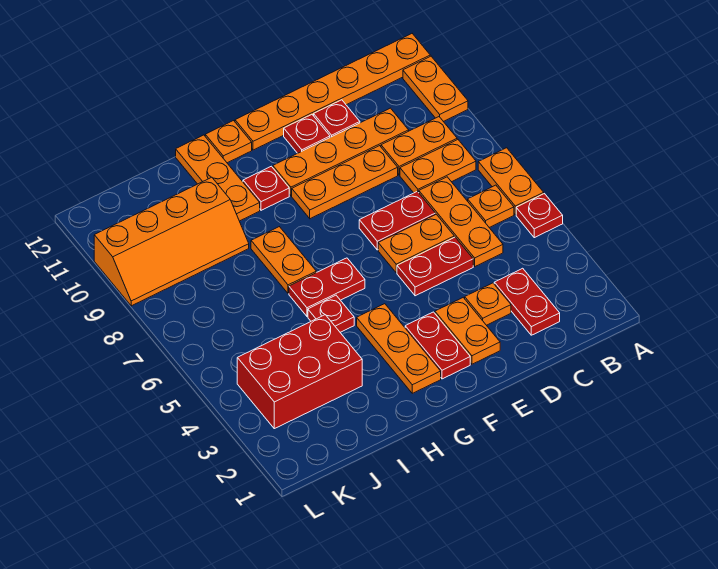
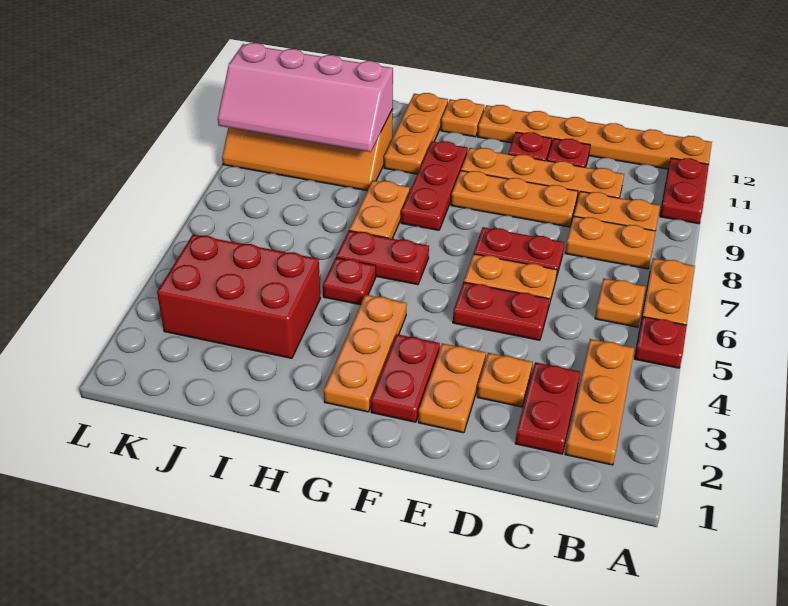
orange 1x2 plate [403,56,468,122] -> red 1x2 plate [660,158,709,224]
orange 1x3 plate [419,177,503,266] -> orange 1x3 plate moved to [565,339,634,465]
red 1x1 plate [243,166,289,210] -> red 1x3 plate [401,141,468,230]
none -> pink 2x4 slope [218,43,393,152]

